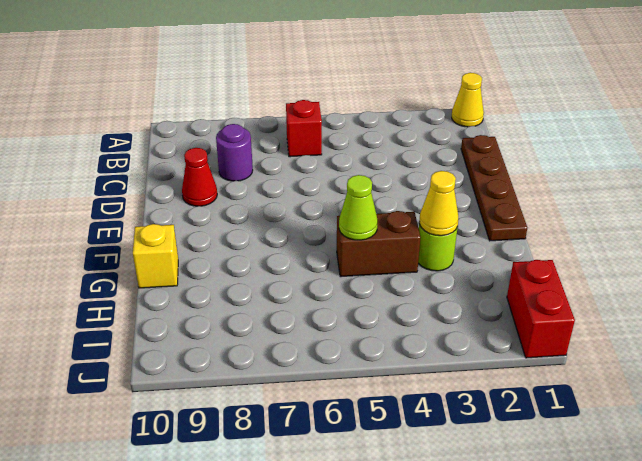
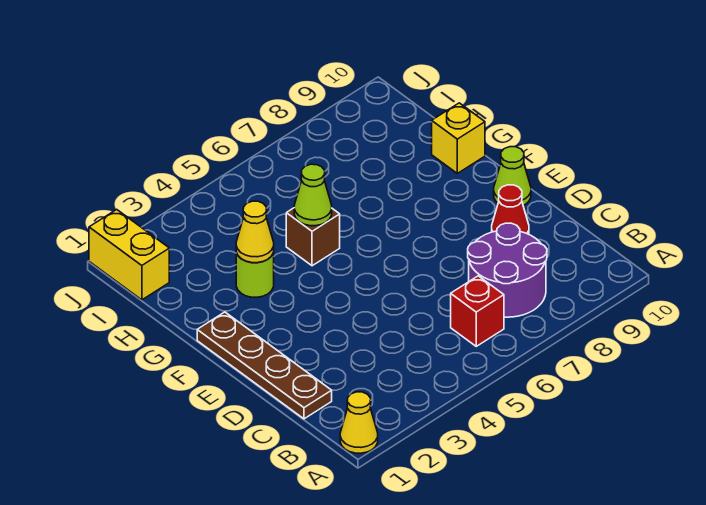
purple 1x1 round brick [216,124,253,181] -> purple 2x2 round brick [468,223,547,317]
none -> lime 1x1 cone [494,147,531,205]
brown 1x2 brick [337,211,420,277] -> brown 1x1 brick [286,208,340,266]
red 1x2 brick [507,260,575,358] -> yellow 1x2 brick [89,210,169,300]

